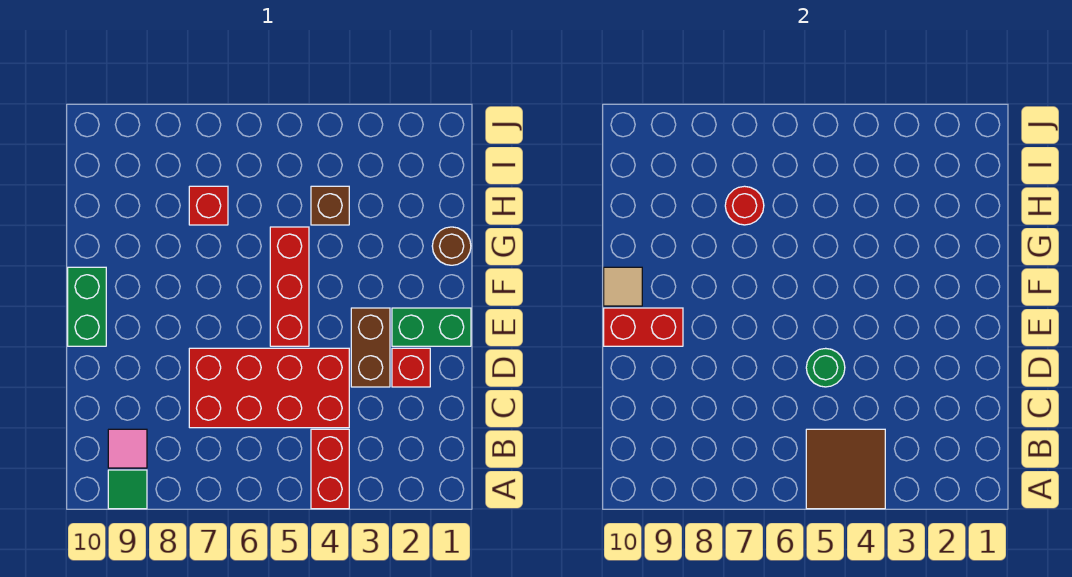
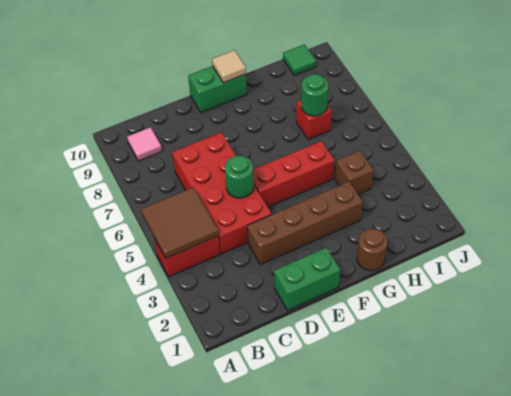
green 1x1 tile [108,470,147,509] -> green 1x1 tile moved to [283,44,316,76]
red 1x1 brick [392,348,430,387] -> none
brown 1x2 brick [351,308,390,387] -> brown 1x4 brick [247,182,363,265]
green 1x2 brick [392,308,471,346] -> green 1x2 brick turned to [274,248,340,310]
red 1x2 brick [604,308,683,346] -> none
red 1x1 round brick [725,186,764,225] -> green 1x1 round brick [301,74,328,116]

